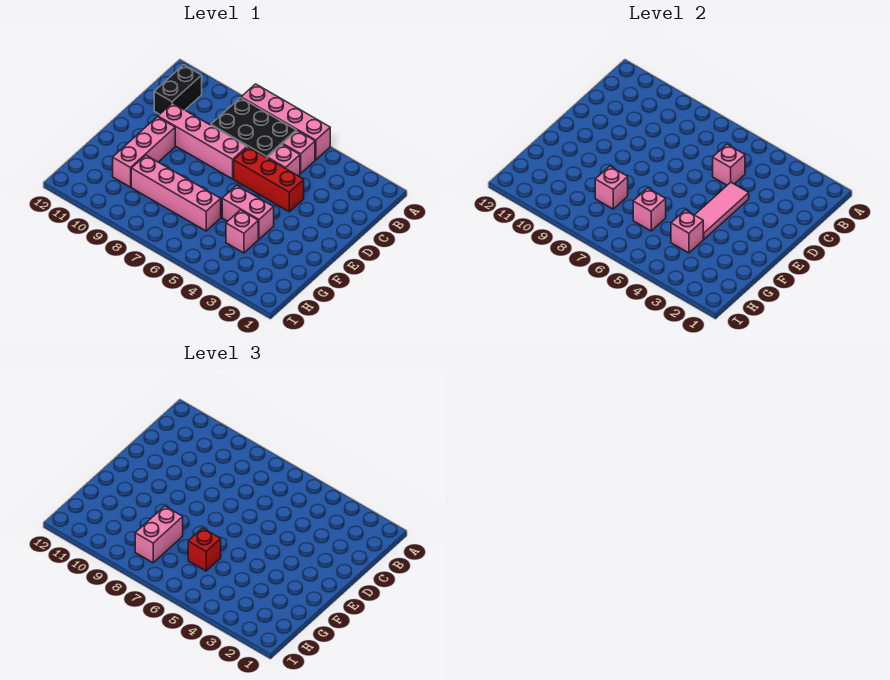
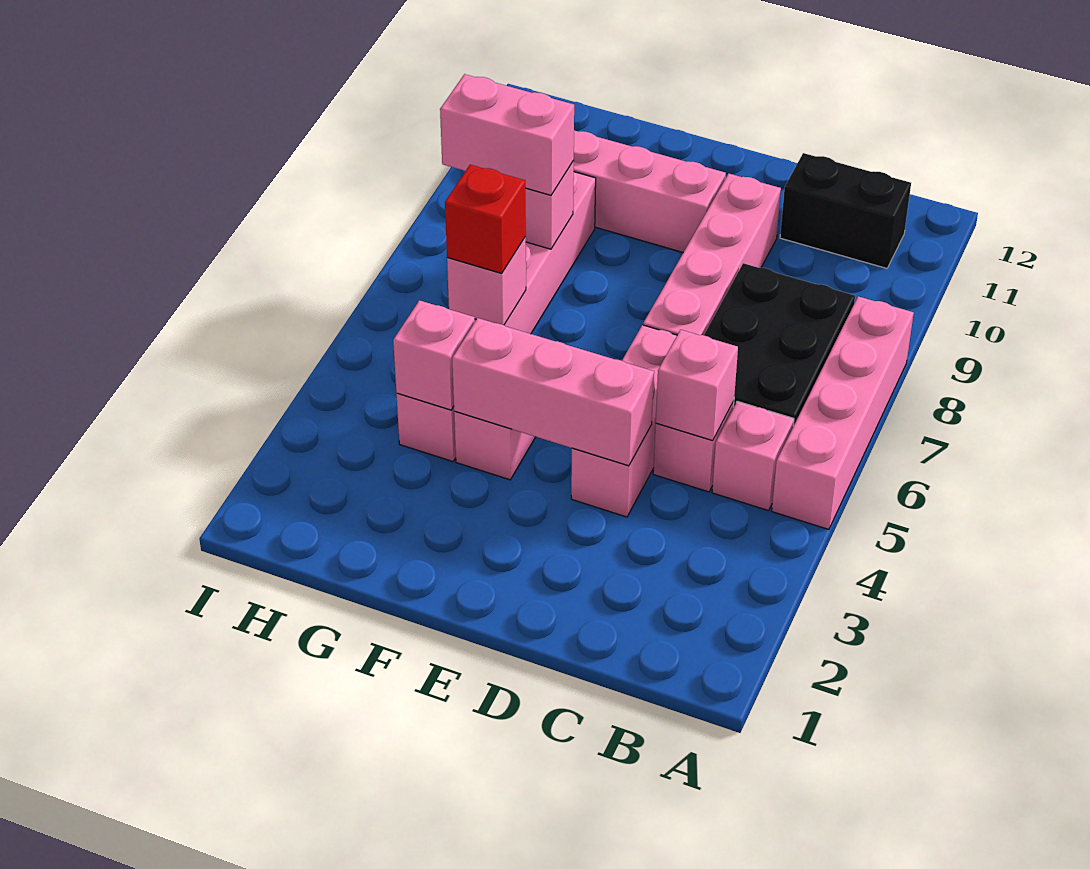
red 1x3 brick [234,147,304,212] -> pink 1x3 brick [571,325,677,517]
pink 1x3 tile [695,182,749,239] -> pink 1x3 brick [452,318,654,466]

